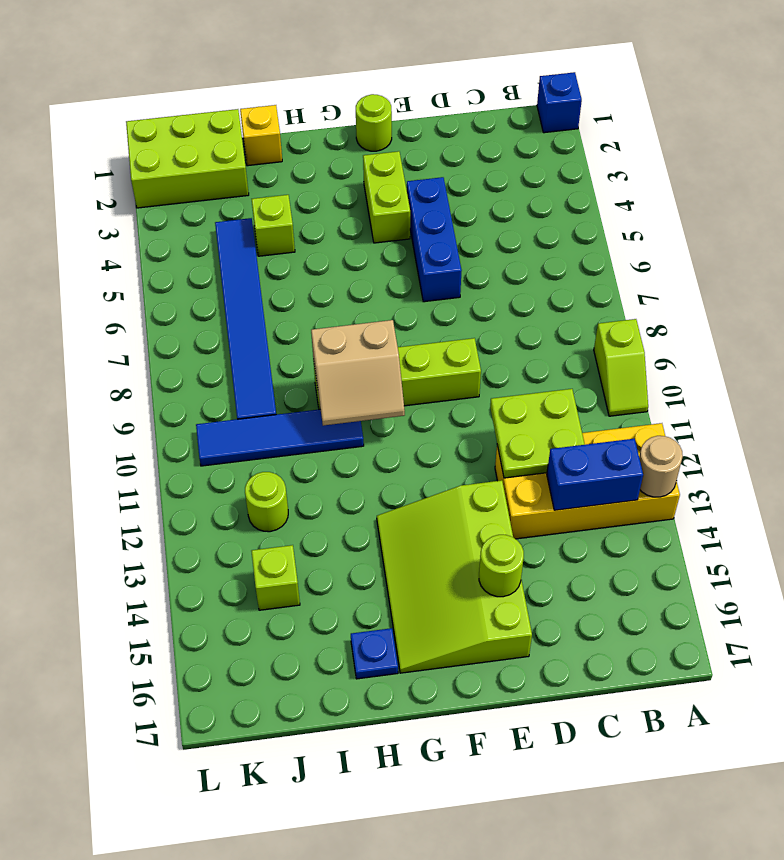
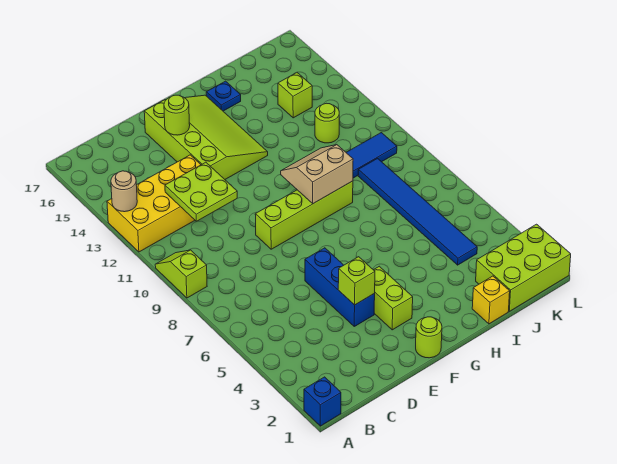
blue 1x2 brick [547,439,643,510] -> none
lime 1x1 brick [252,195,295,256] -> lime 1x1 brick moved to [338,257,375,305]

